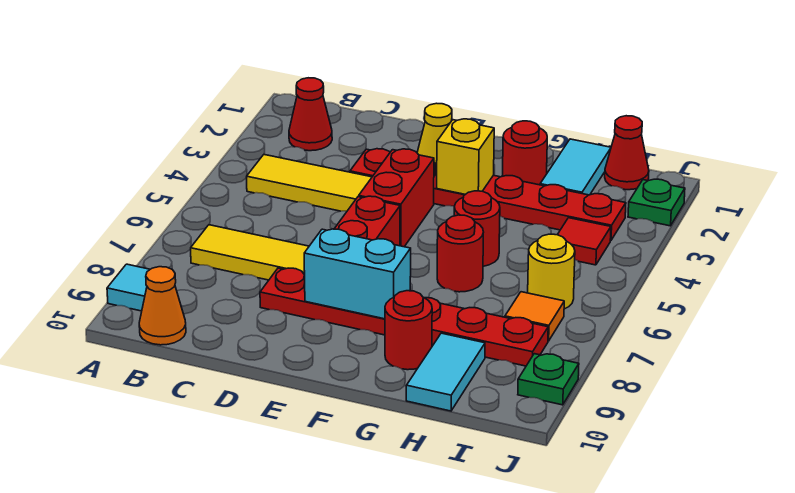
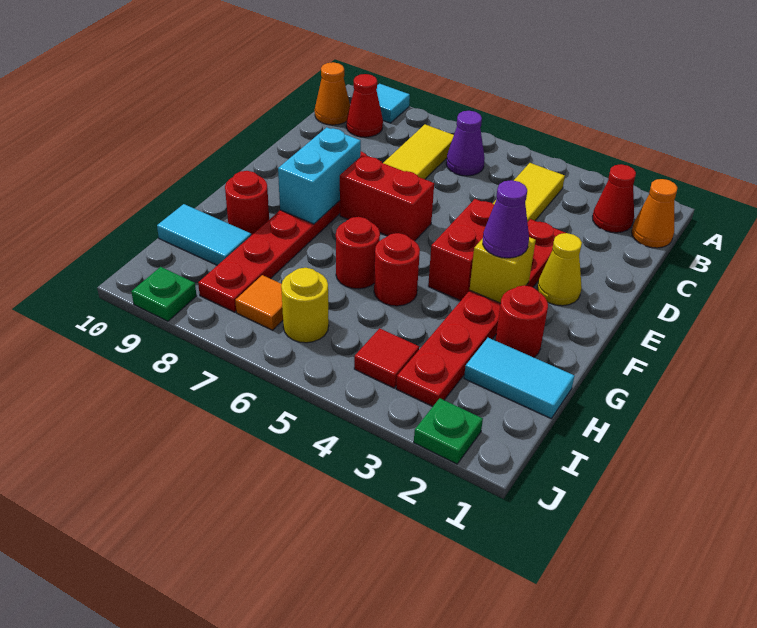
none -> orange 1x1 cone [632,179,677,248]
none -> purple 1x1 cone [446,111,485,176]
red 1x2 brick [359,149,434,247] -> red 1x2 brick turned to [428,199,494,301]
none -> purple 1x1 cone [483,180,529,258]
red 1x1 cone [605,116,649,190] -> red 1x1 cone moved to [346,74,383,137]

